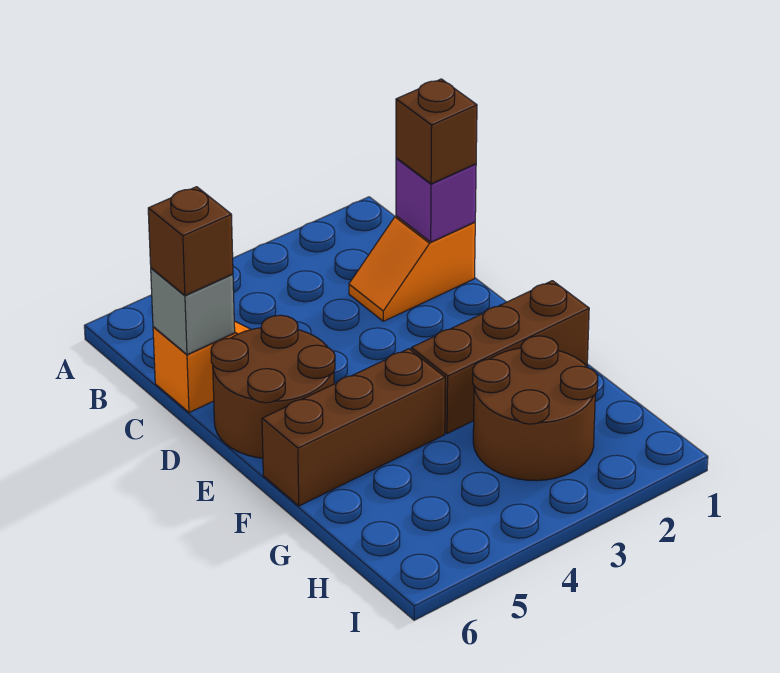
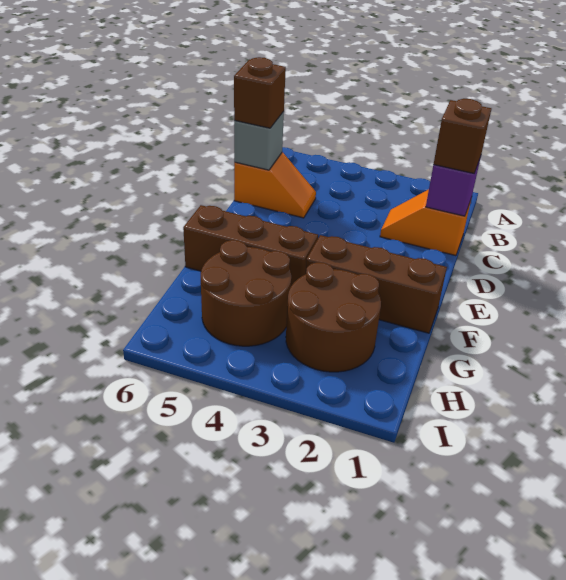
brown 2x2 round brick [211,315,335,458] -> brown 2x2 round brick moved to [201,240,291,346]

